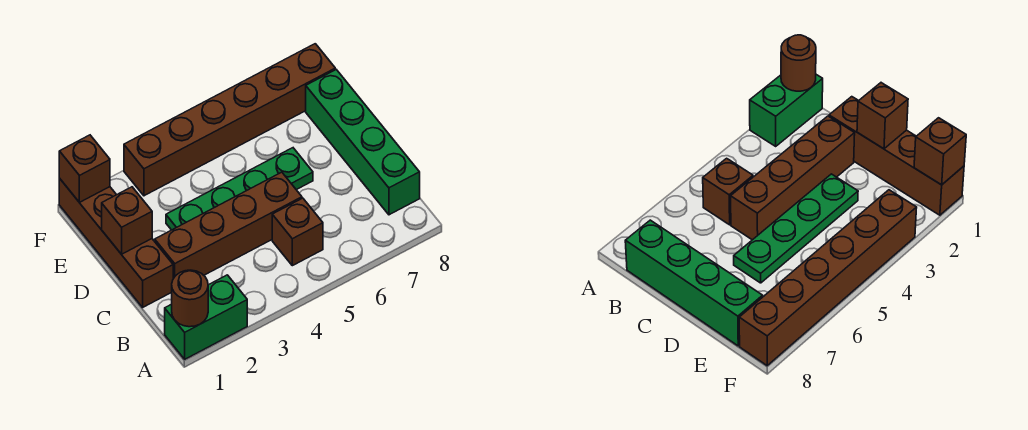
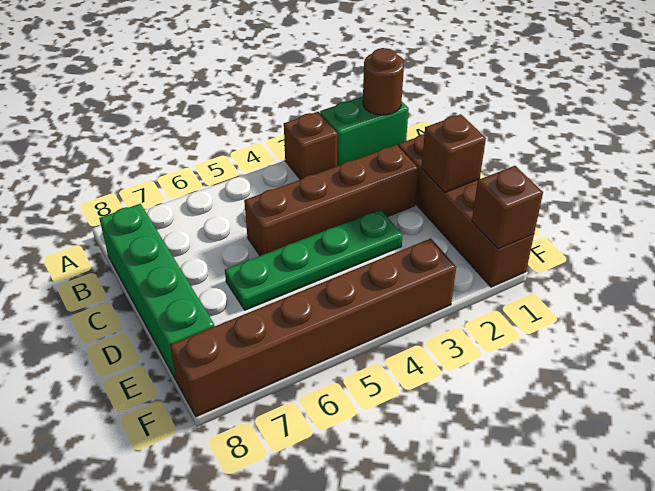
brown 1x1 brick [272,198,323,266] -> brown 1x1 brick moved to [284,112,338,180]

